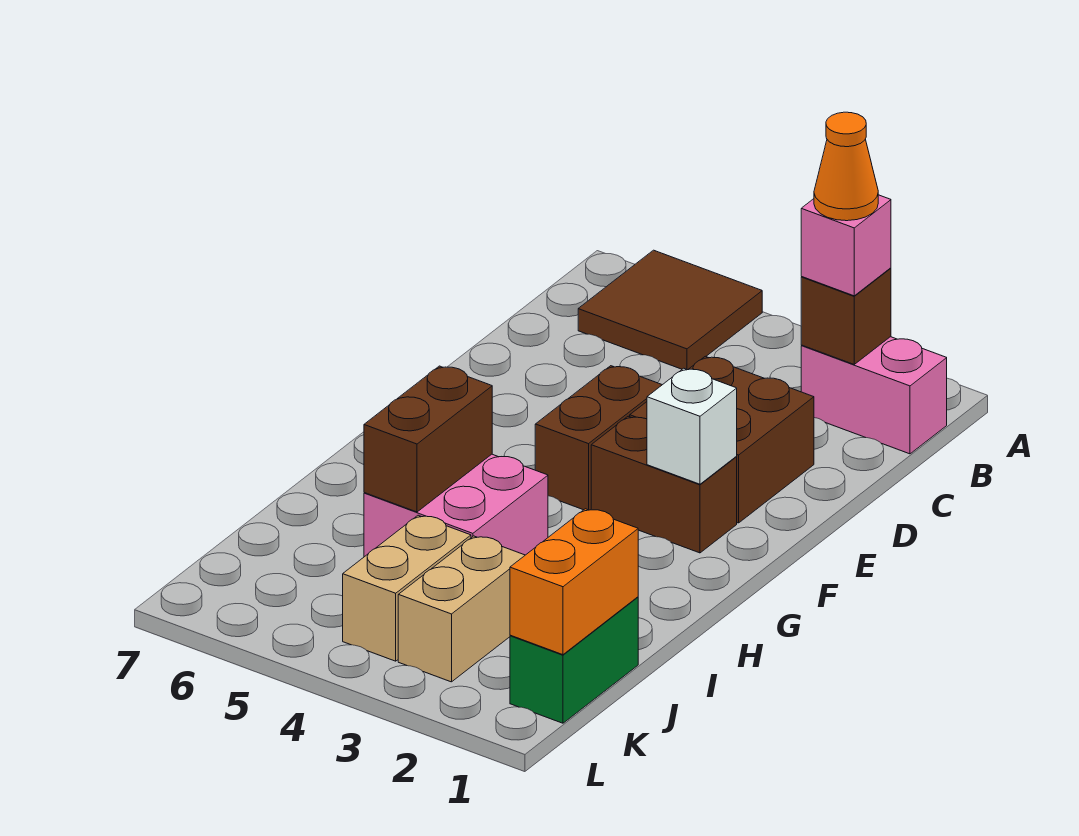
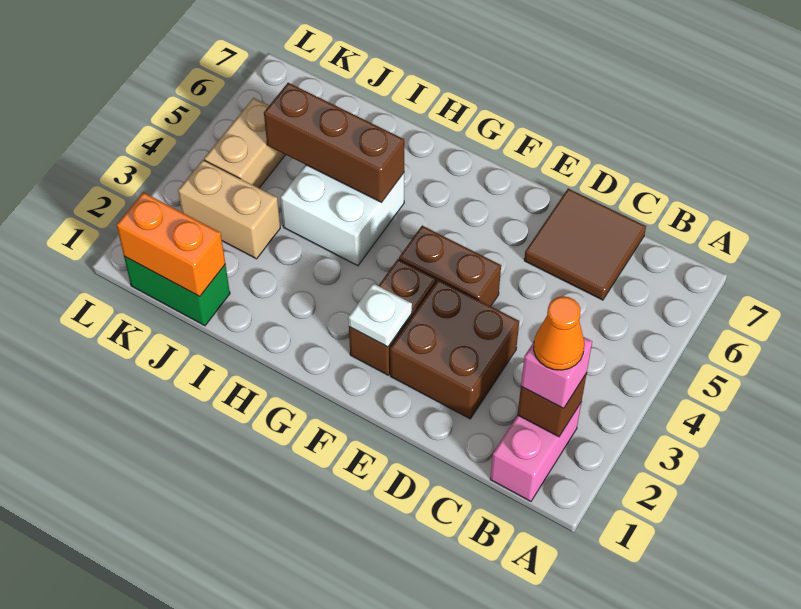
brown 2x2 tile [578,250,762,370] -> brown 2x2 tile moved to [524,189,646,300]
white 1x1 brick [647,368,737,484] -> white 1x1 plate [348,284,412,347]
pink 2x2 brick [364,454,548,557] -> white 2x2 brick [280,165,404,266]
brown 1x2 brick [364,366,492,512] -> brown 1x3 brick [264,83,404,202]
tan 1x2 brick [343,515,471,661] -> tan 1x2 brick turned to [204,98,285,188]

